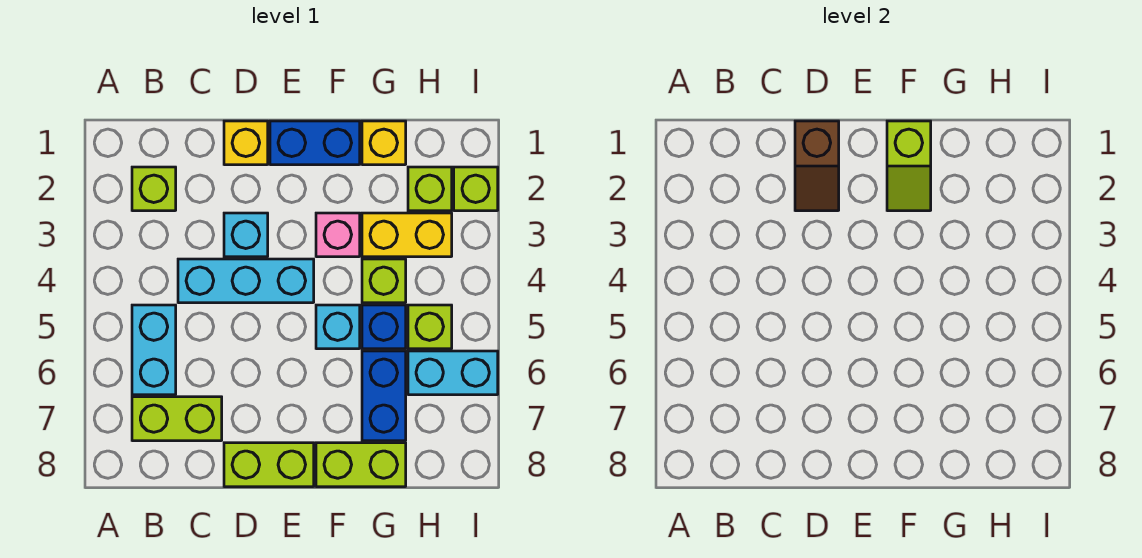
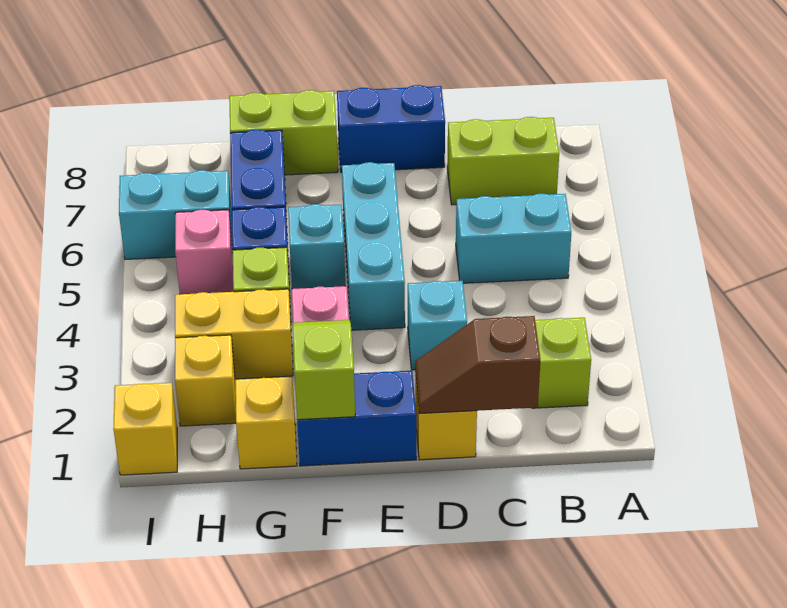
cyan 1x2 brick [132,305,176,395] -> cyan 1x2 brick turned to [456,194,571,283]
cyan 1x3 brick [178,259,314,303] -> cyan 1x3 brick turned to [342,162,405,330]
brown 1x2 slope [795,121,839,211] -> brown 1x2 slope turned to [415,316,540,414]
lime 1x2 brick [224,443,314,487] -> blue 1x2 brick [337,85,445,172]
lime 1x1 brick [408,167,452,211] -> yellow 1x1 brick [175,335,236,426]
lime 1x1 brick [408,305,452,349] -> pink 1x1 brick [175,210,233,294]
none -> yellow 1x1 brick [113,383,177,475]
lime 1x1 brick [454,167,498,211] -> none

